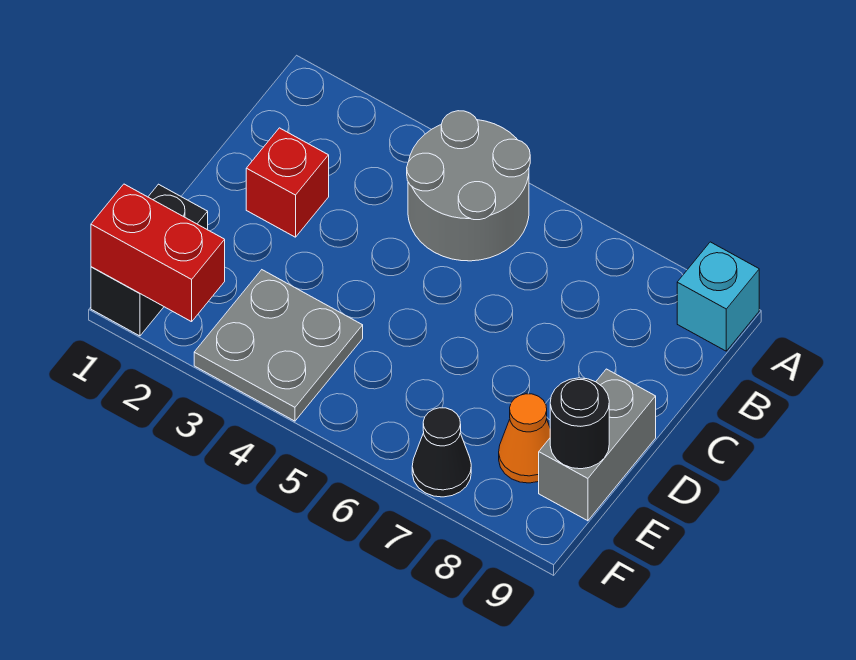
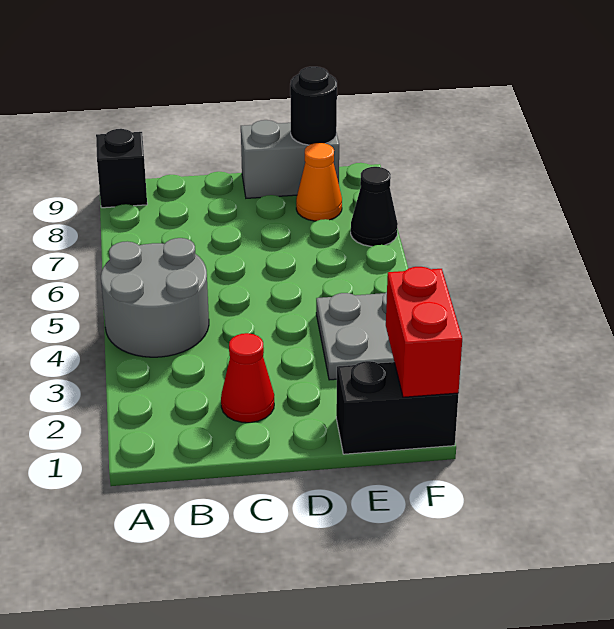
cyan 1x1 brick [677,242,759,351] -> black 1x1 brick [96,129,147,208]
red 1x1 brick [246,128,329,237] -> red 1x1 cone [221,333,274,423]

